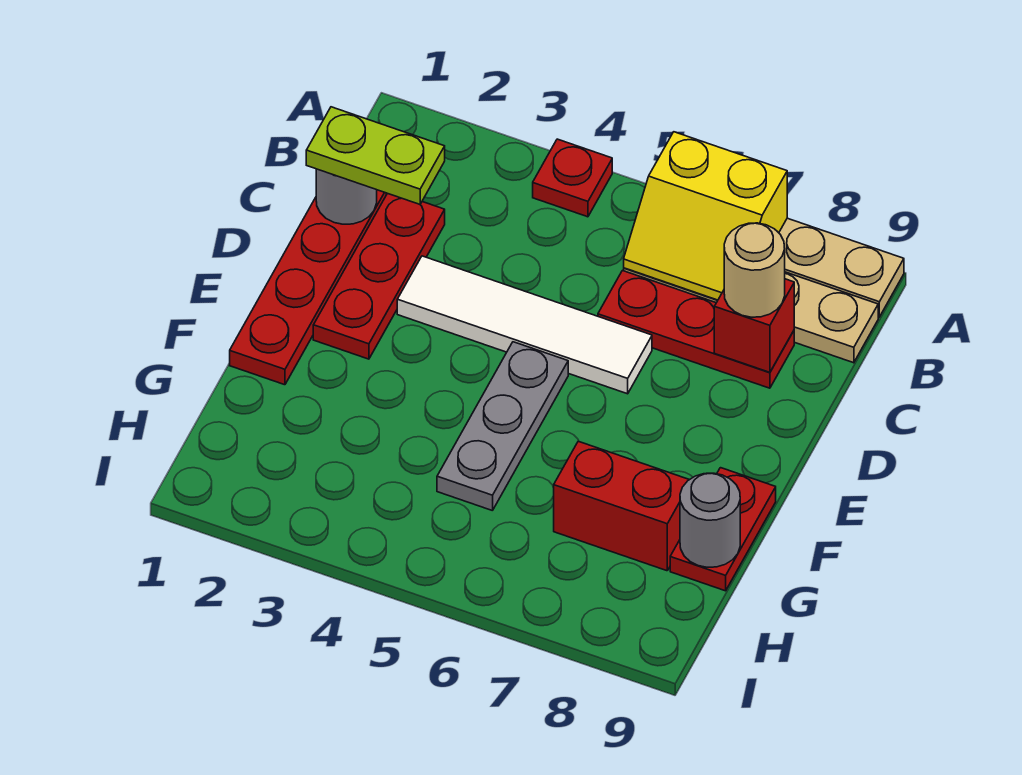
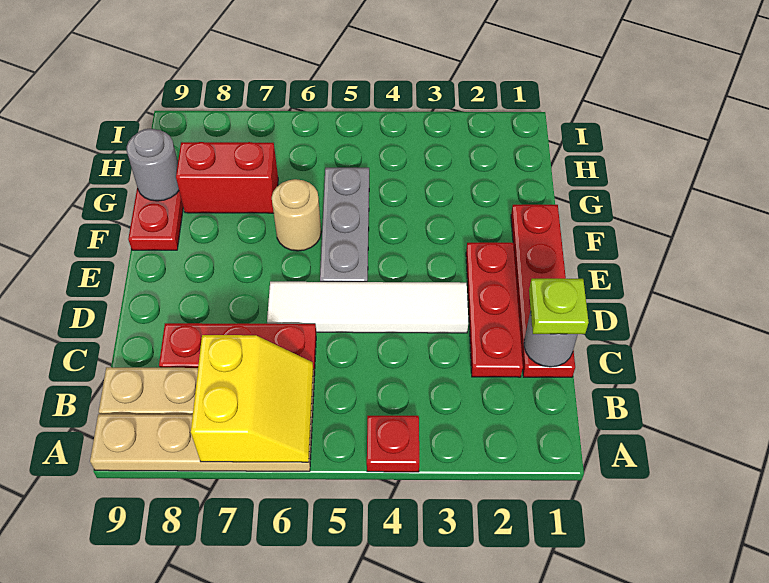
yellow 2x2 slope [624,132,787,300] -> yellow 2x2 slope turned to [191,335,313,462]
lime 1x2 plate [306,107,445,204] -> lime 1x1 plate [529,279,589,334]
red 1x1 brick [714,279,794,372] -> none
tan 1x1 round brick [724,223,785,317] -> tan 1x1 round brick moved to [272,179,321,251]

